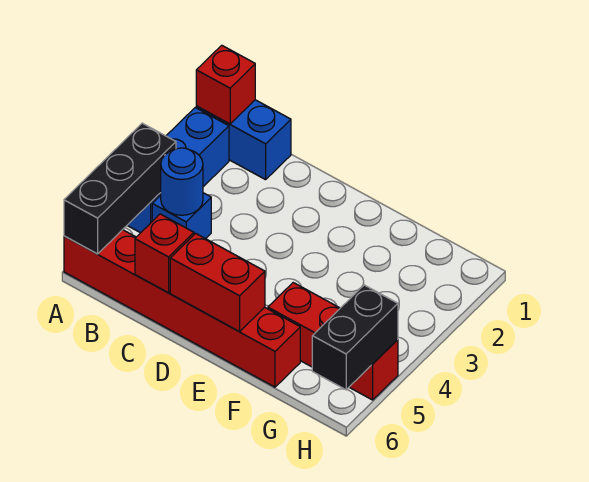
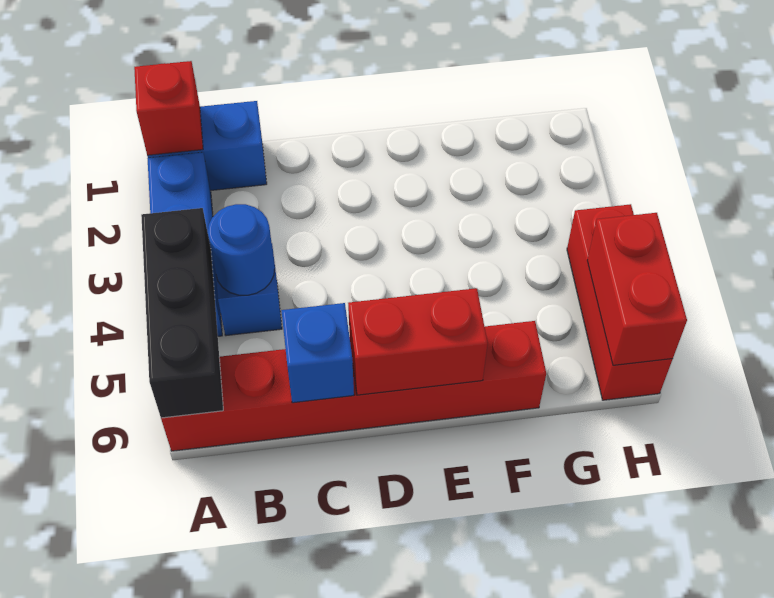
red 1x1 brick [135,214,194,293] -> blue 1x1 brick [281,303,354,403]
red 1x3 brick [268,283,398,400] -> red 1x3 brick turned to [567,204,673,400]
black 1x2 brick [312,285,398,390] -> red 1x2 brick [587,213,687,365]

